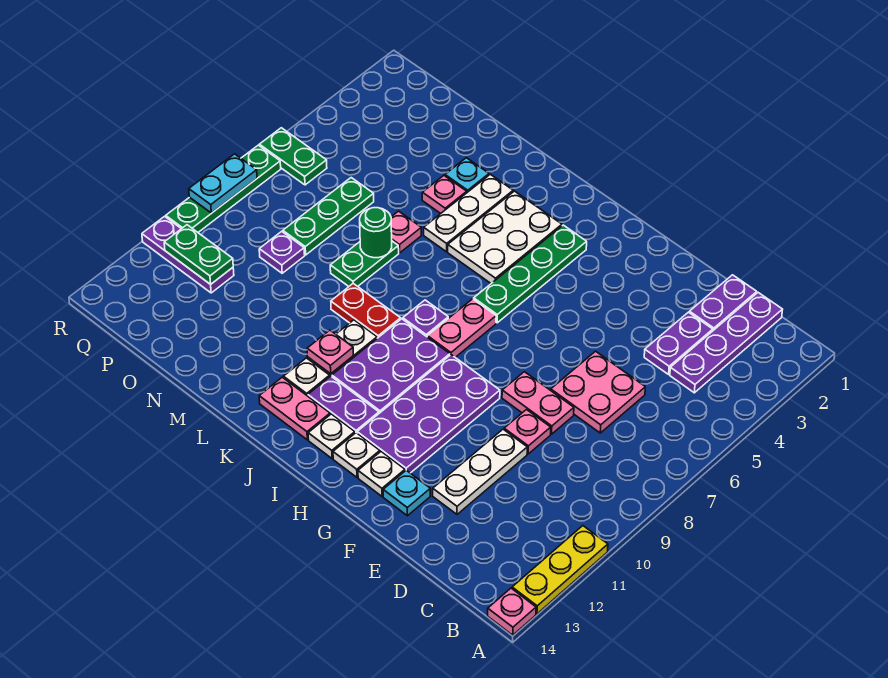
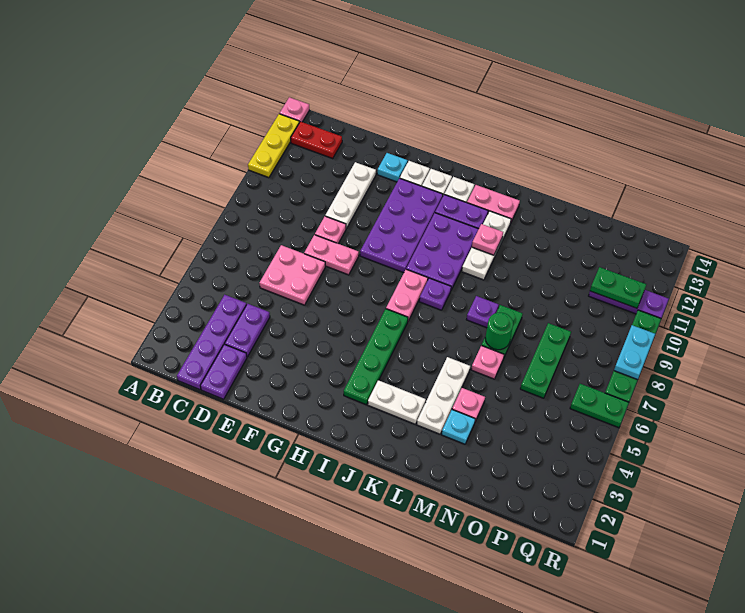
white 2x3 plate [448,191,562,283] -> white 1x2 plate [368,380,426,424]
red 1x2 plate [331,284,401,338] -> red 1x2 plate moved to [291,122,342,158]
purple 1x1 plate [259,231,305,273] -> purple 1x1 plate moved to [466,296,499,328]

